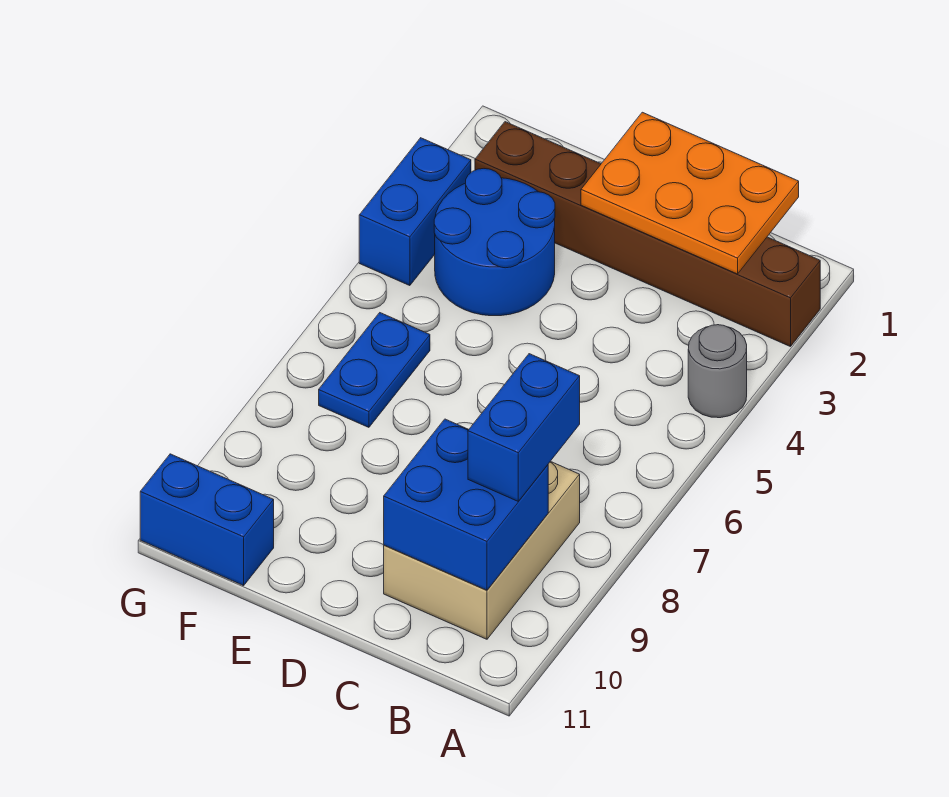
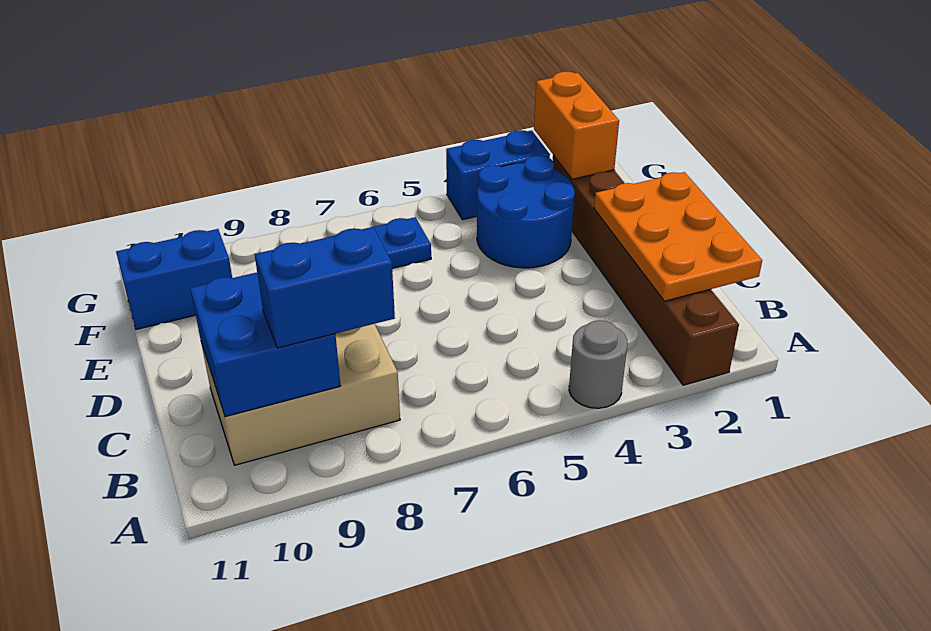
none -> orange 1x2 brick [534,72,619,179]
blue 1x2 brick [140,454,274,586] -> blue 1x2 brick turned to [116,229,232,329]

